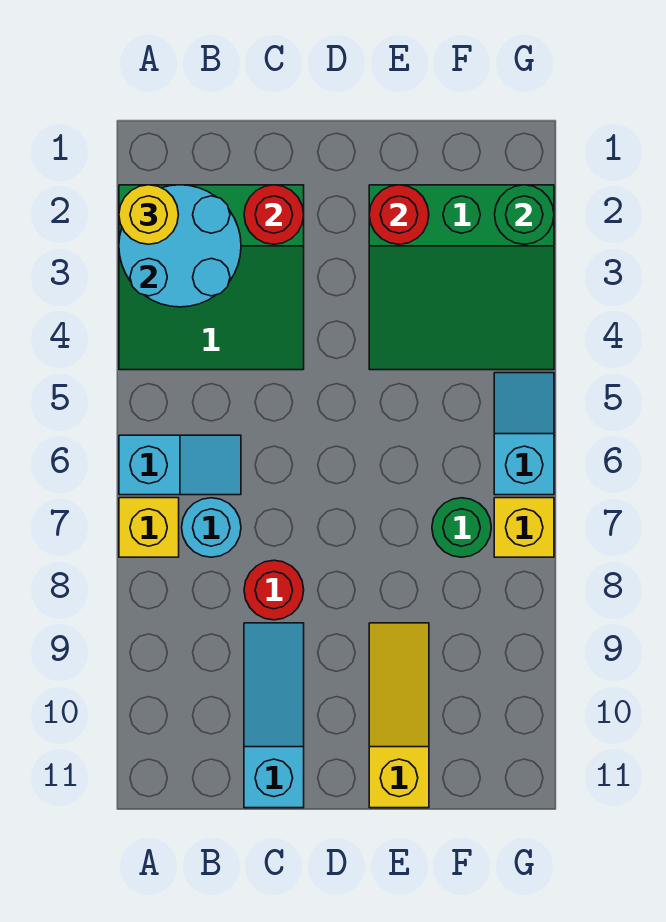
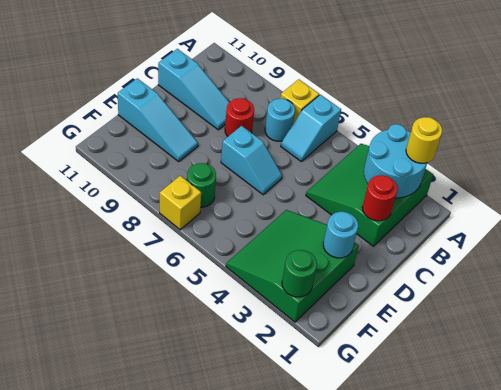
red 1x1 round brick [369,185,429,244] -> cyan 1x1 round brick [323,212,358,258]
yellow 1x3 slope [369,623,429,808] -> cyan 1x3 slope [118,78,198,161]
cyan 1x2 slope [494,373,554,495] -> cyan 1x2 slope moved to [221,126,282,195]

